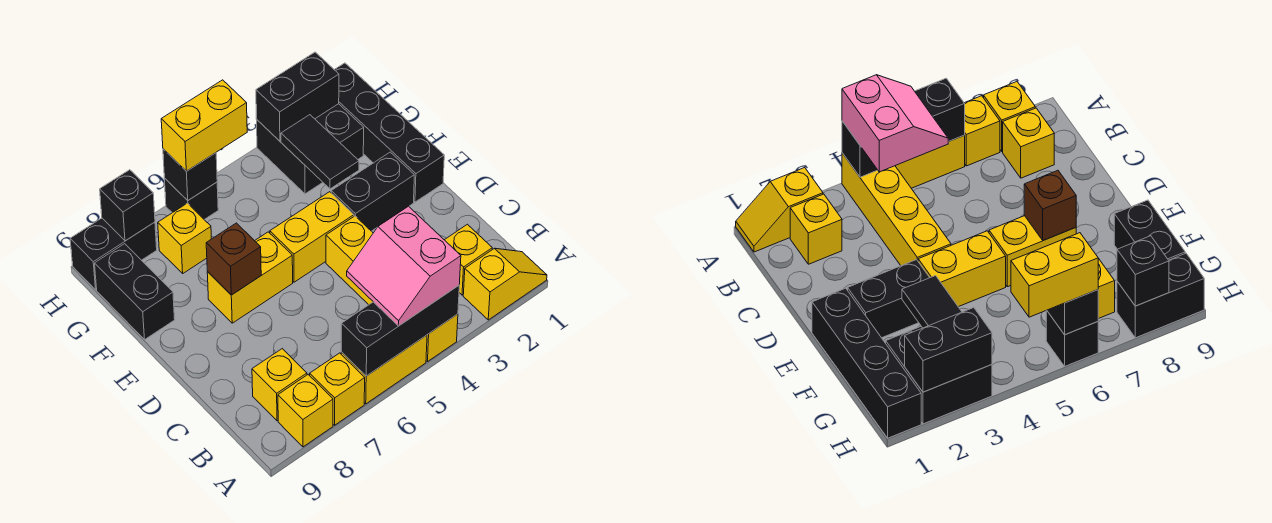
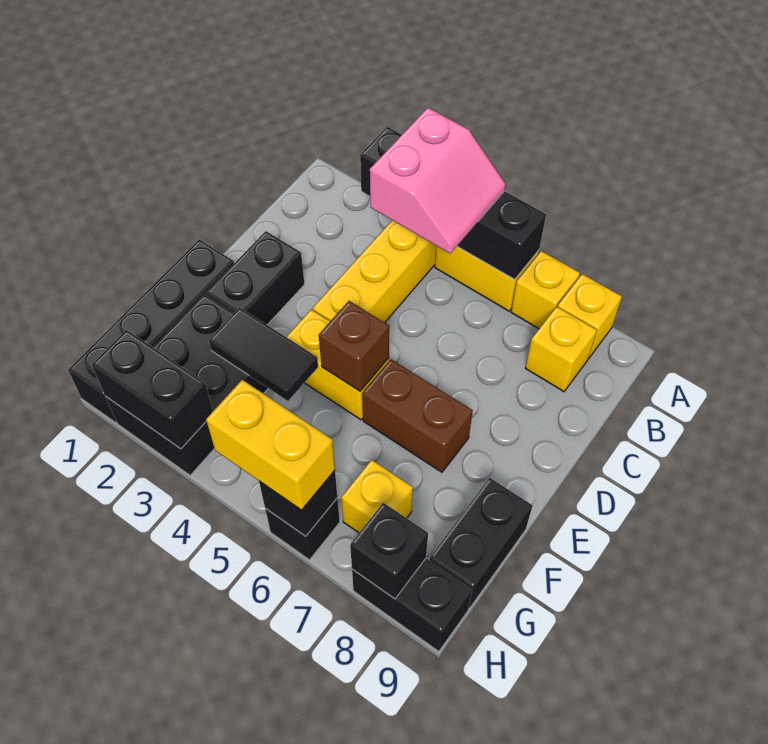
yellow 1x2 slope [463,248,547,320] -> none
black 1x3 brick [341,286,459,376] -> black 1x4 brick [360,127,546,280]
yellow 1x1 brick [445,224,492,295] -> none
black 1x2 brick [331,152,414,231] -> black 1x2 brick turned to [206,231,305,325]
yellow 1x2 brick [207,232,293,323] -> brown 1x2 brick [362,359,473,472]
brown 1x1 brick [206,223,261,295] -> brown 1x1 brick moved to [319,301,389,391]
black 1x2 tile [281,115,359,189] -> black 1x2 tile turned to [209,308,318,401]
black 2x2 brick [257,104,364,194] -> black 2x3 brick [106,294,268,475]

